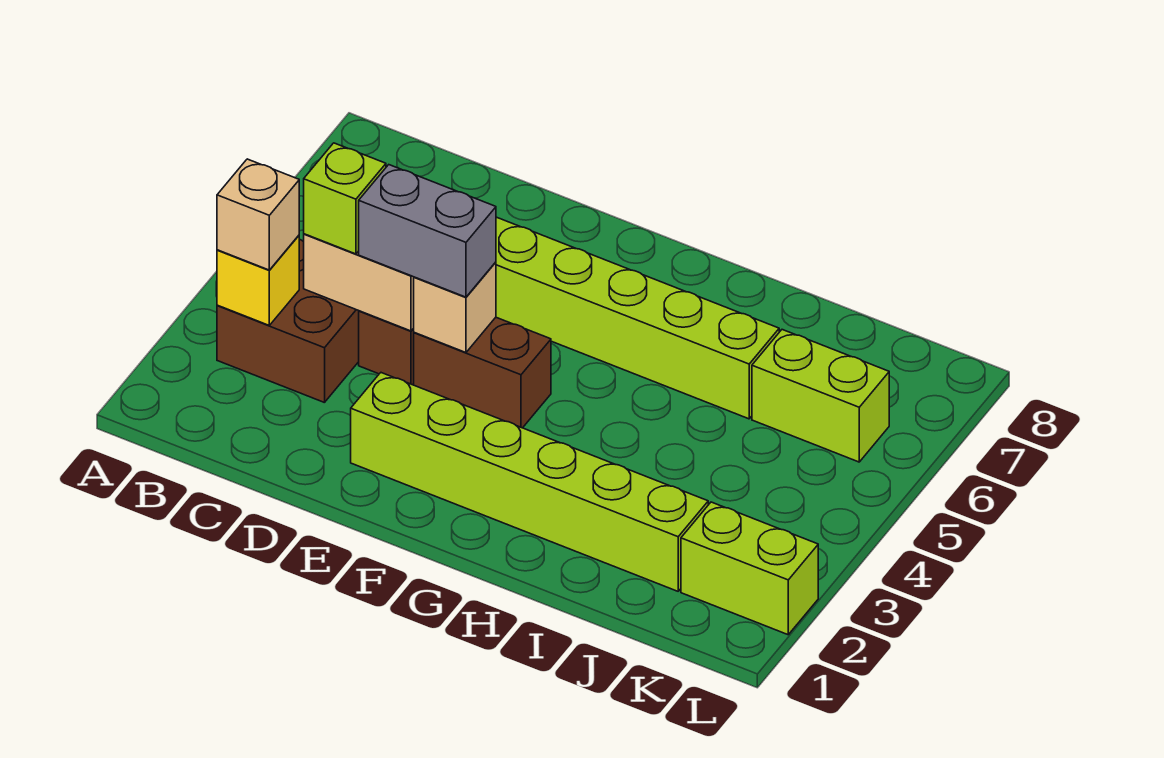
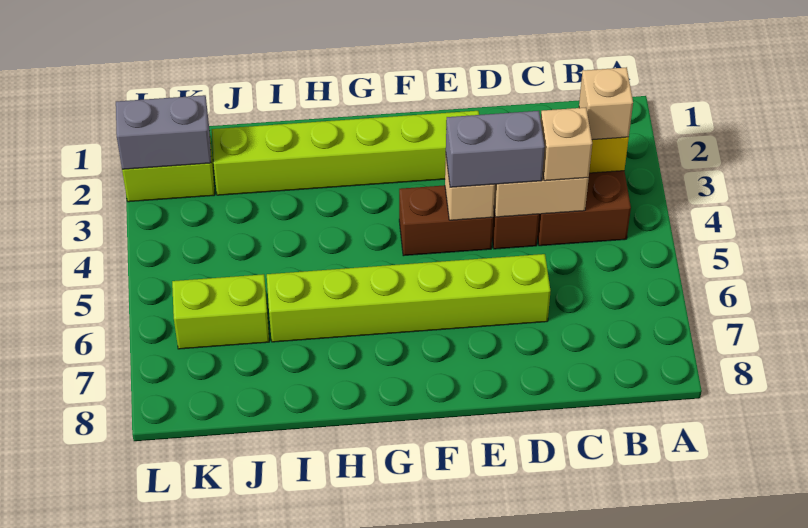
lime 1x1 brick [304,143,386,254] -> tan 1x1 brick [541,108,592,181]
none -> grey 1x2 brick [116,95,211,169]

